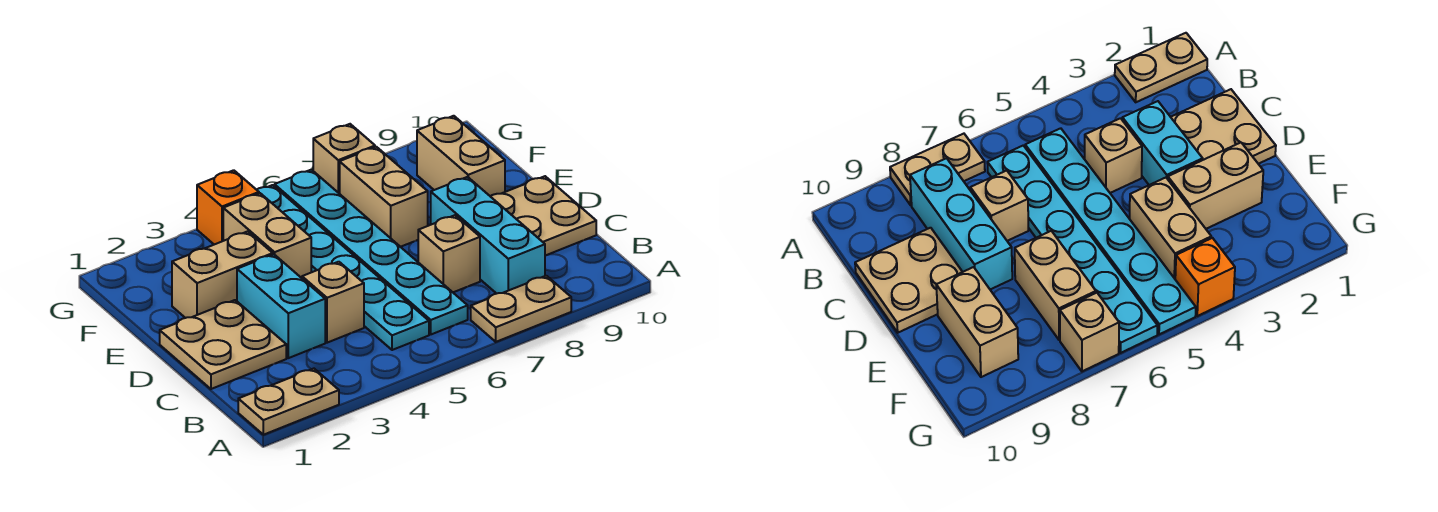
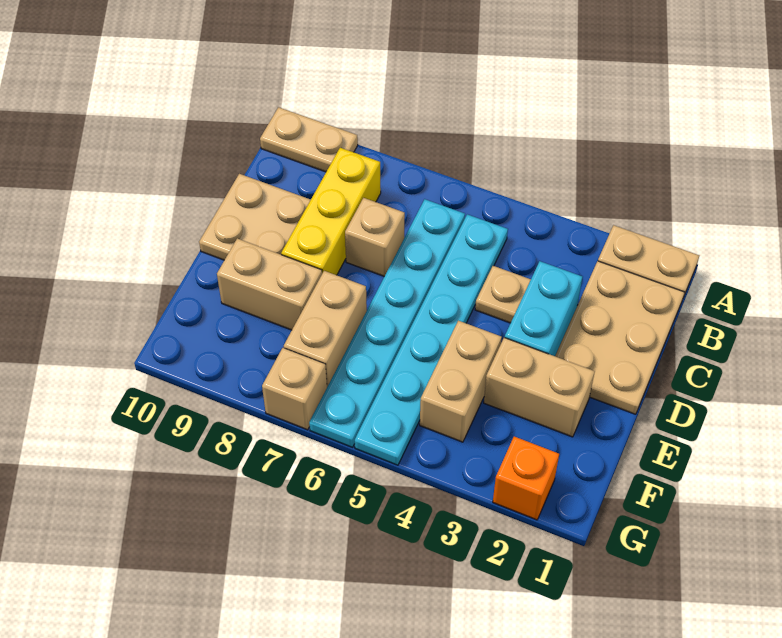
tan 1x2 plate [471,276,571,342] -> tan 1x2 plate moved to [260,107,358,172]
cyan 1x3 brick [431,177,545,294] -> yellow 1x3 brick [281,148,381,275]
tan 2x2 plate [160,300,286,389] -> tan 2x3 plate [555,261,685,414]
tan 1x1 brick [302,262,364,343] -> tan 1x1 plate [475,266,531,323]
tan 1x2 brick [417,116,505,196] -> tan 1x2 brick turned to [217,238,322,330]
orange 1x1 brick [197,170,259,245] -> orange 1x1 brick moved to [493,437,559,520]

